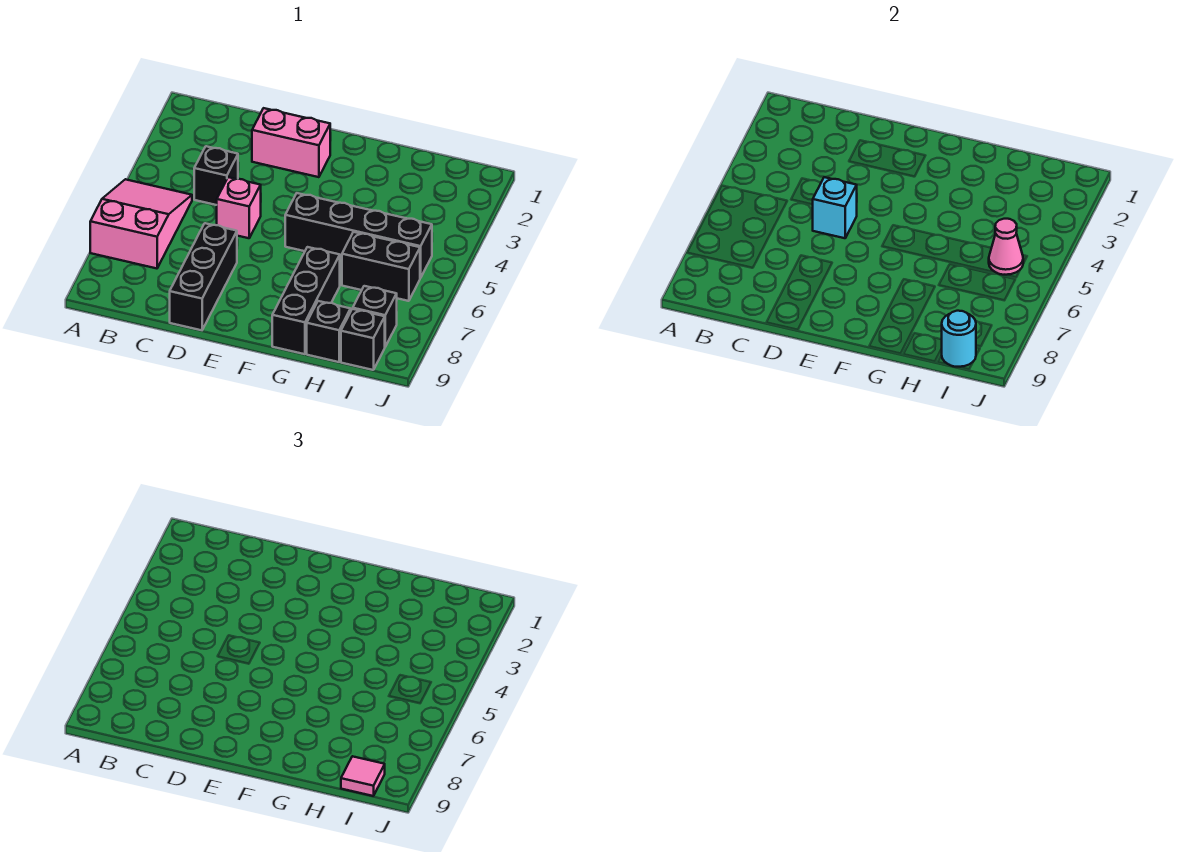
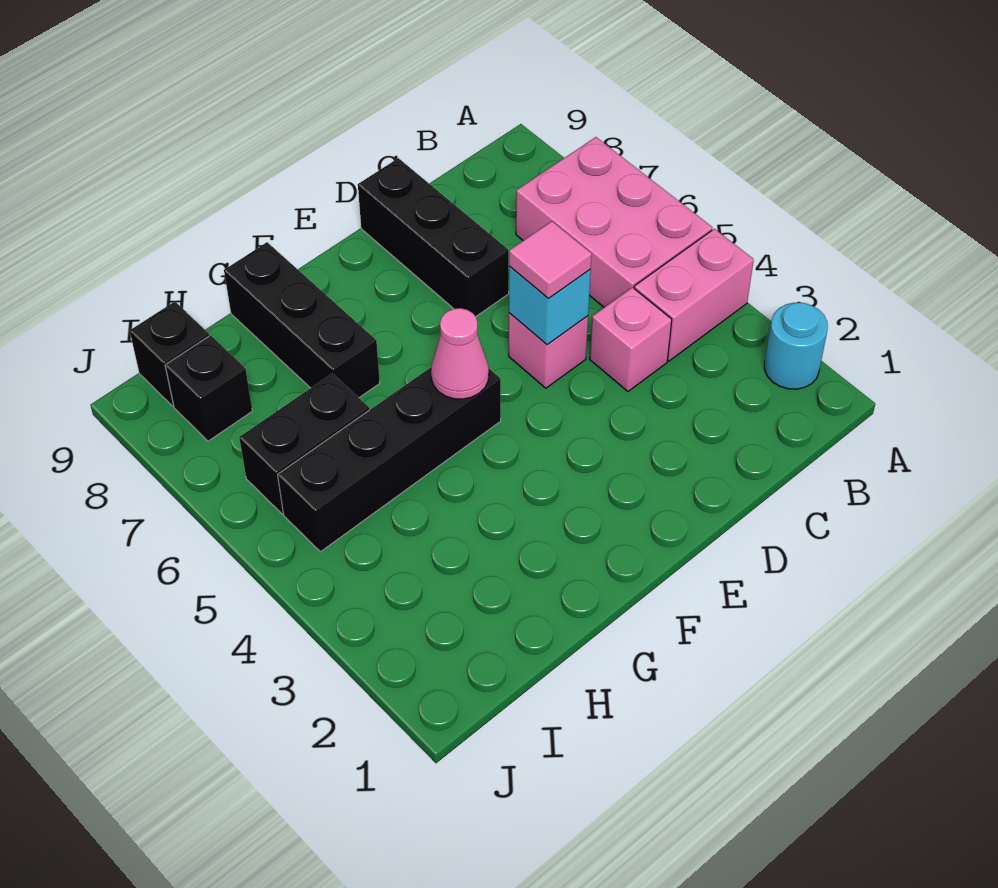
pink 2x3 slope [90,179,192,268] -> pink 2x3 brick [516,137,712,307]
black 1x1 brick [194,146,238,205] -> pink 1x1 brick [590,287,672,391]
pink 1x2 brick [252,108,330,177] -> pink 1x2 brick moved to [634,229,754,361]
black 1x1 brick [307,301,351,362] -> none
pink 1x1 cone [989,219,1023,275] -> pink 1x1 cone moved to [431,308,489,399]
cyan 1x1 round brick [942,311,976,367] -> cyan 1x1 round brick moved to [764,303,828,389]
pink 1x1 tile [341,756,385,796] -> pink 1x1 tile moved to [509,221,592,298]

